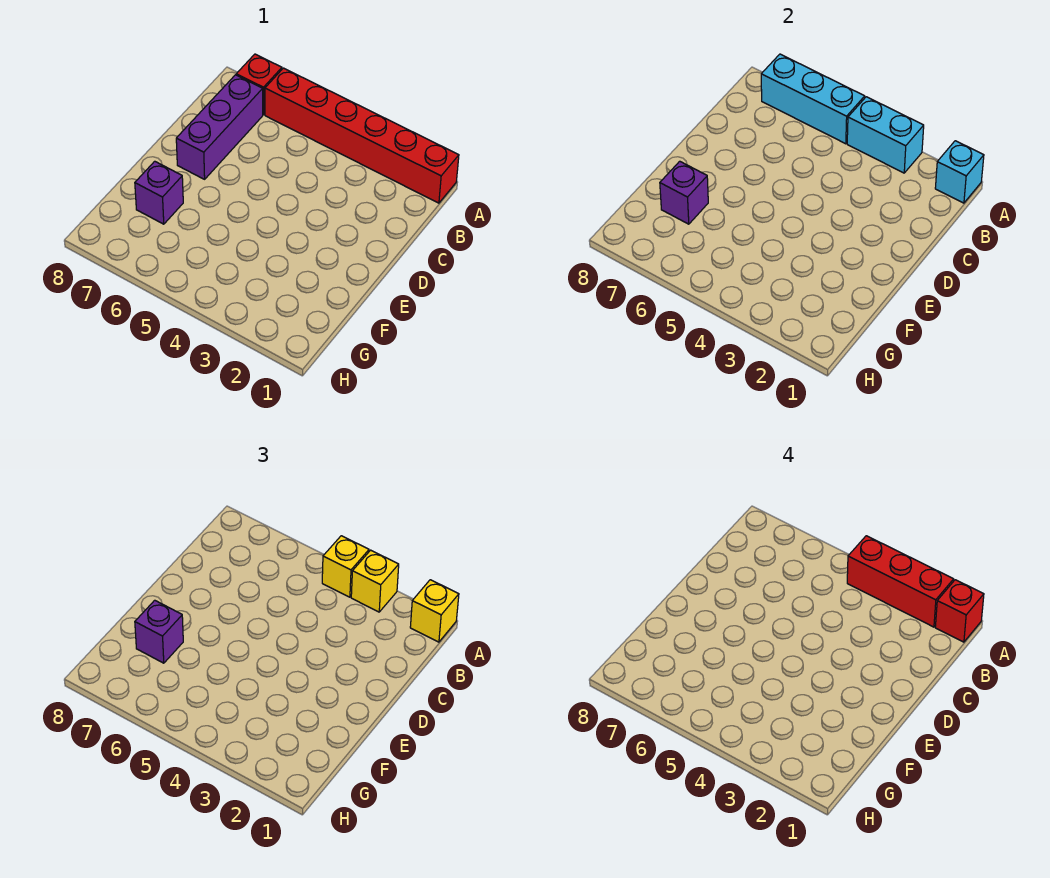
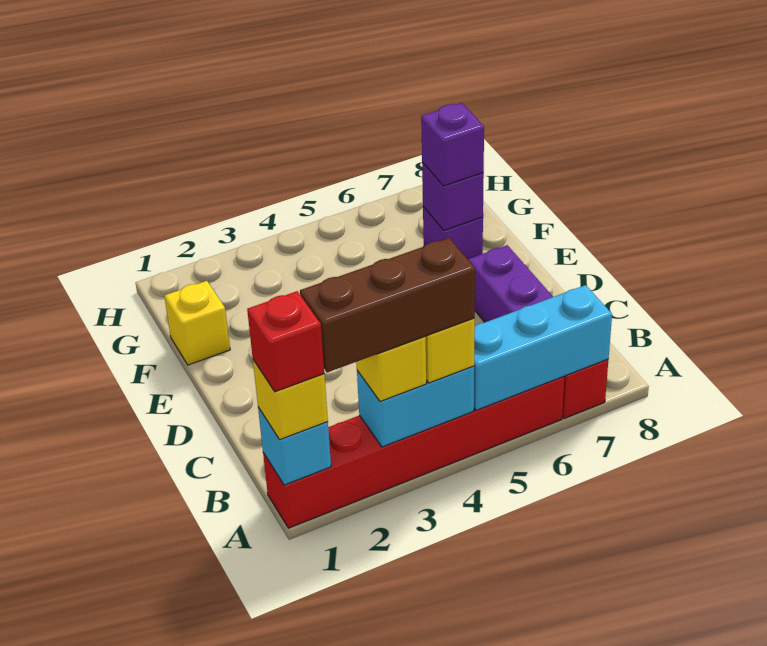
red 1x3 brick [847,536,954,627] -> brown 1x3 brick [300,238,475,372]
none -> yellow 1x1 brick [164,281,230,365]

